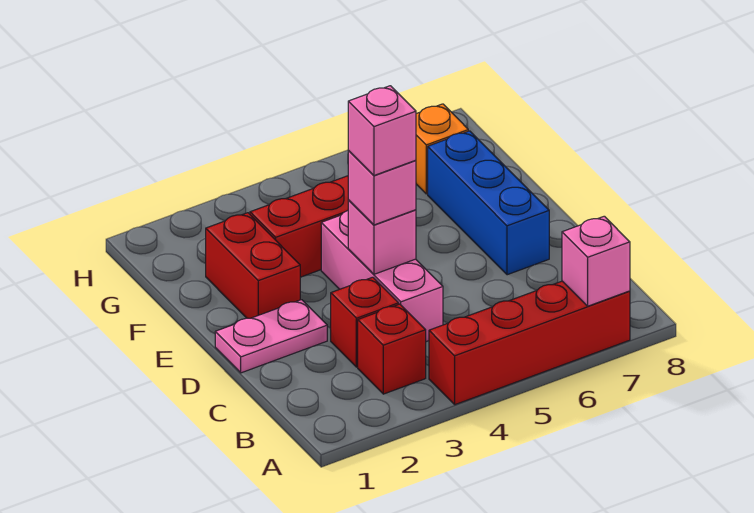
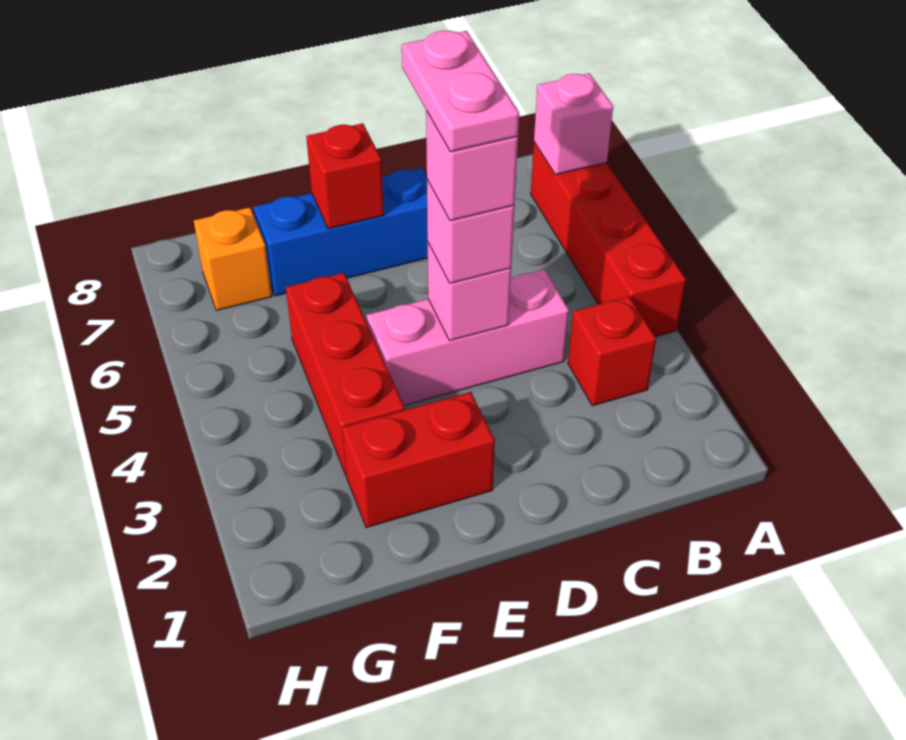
red 1x1 brick [331,277,399,367] -> red 1x1 brick moved to [306,123,384,229]
pink 1x2 plate [215,300,327,373] -> pink 1x2 plate moved to [402,31,519,152]

